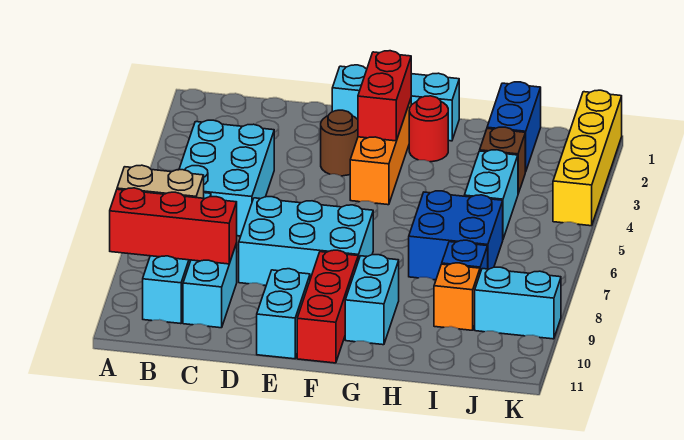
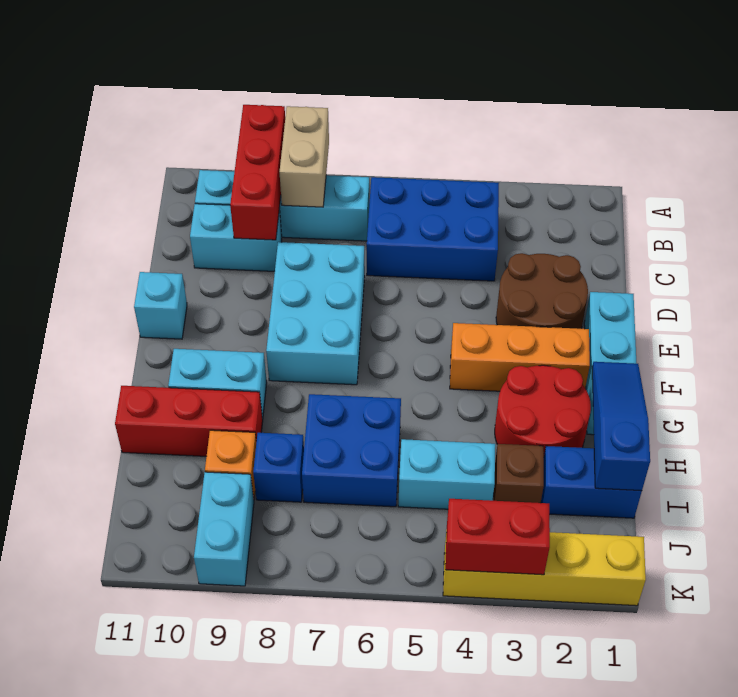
cyan 2x3 brick [179,120,274,236] -> blue 2x3 brick [367,177,499,281]
brown 1x1 round brick [321,110,358,176] -> brown 2x2 round brick [496,253,588,329]
cyan 1x2 brick [257,269,310,359] -> cyan 1x1 brick [134,272,187,339]
red 1x2 brick [358,51,411,141] -> red 1x2 brick moved to [445,499,550,575]
red 1x3 brick [297,250,358,363] -> red 1x3 brick moved to [115,386,263,456]
none -> blue 1x3 slope [592,362,650,491]
red 1x1 round brick [409,96,448,162] -> red 2x2 round brick [495,365,591,453]

